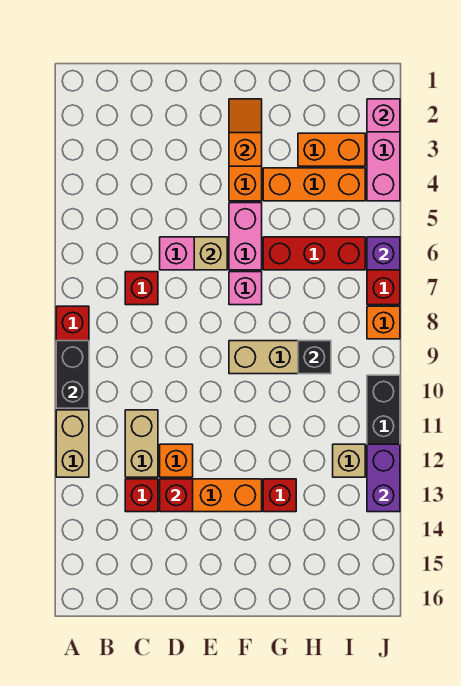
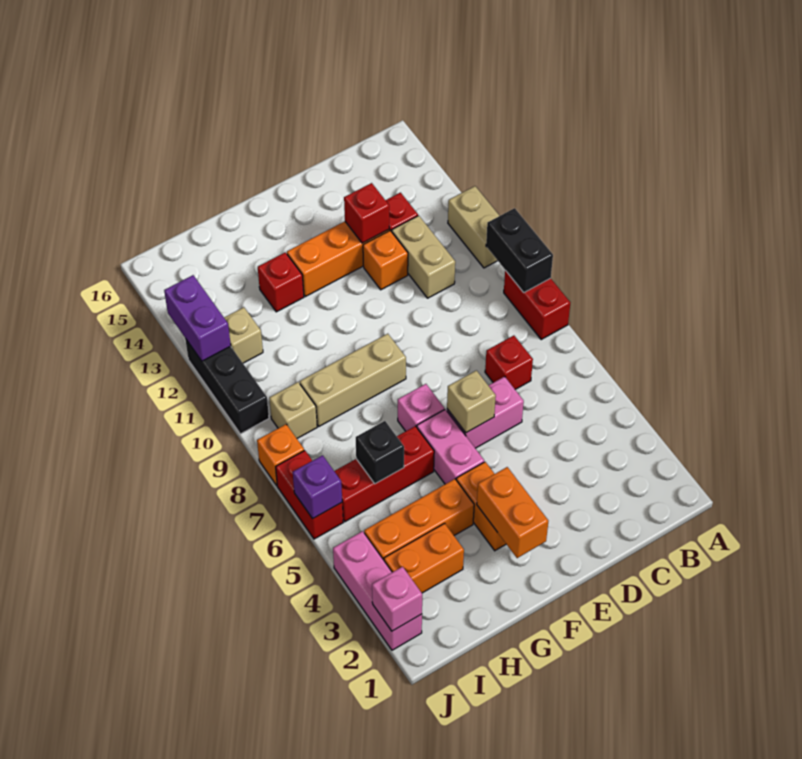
orange 1x2 slope [229,99,262,166] -> orange 1x2 brick [477,467,548,558]
black 1x1 brick [298,341,331,374] -> black 1x1 brick moved to [356,421,404,484]
none -> tan 1x1 brick [269,382,317,438]

